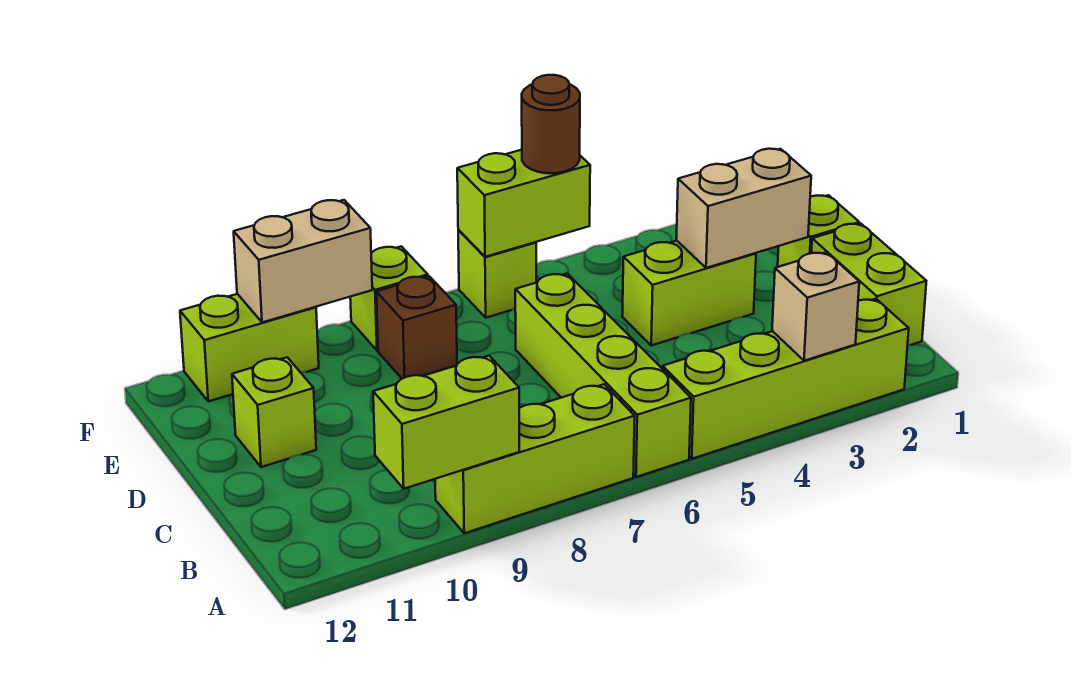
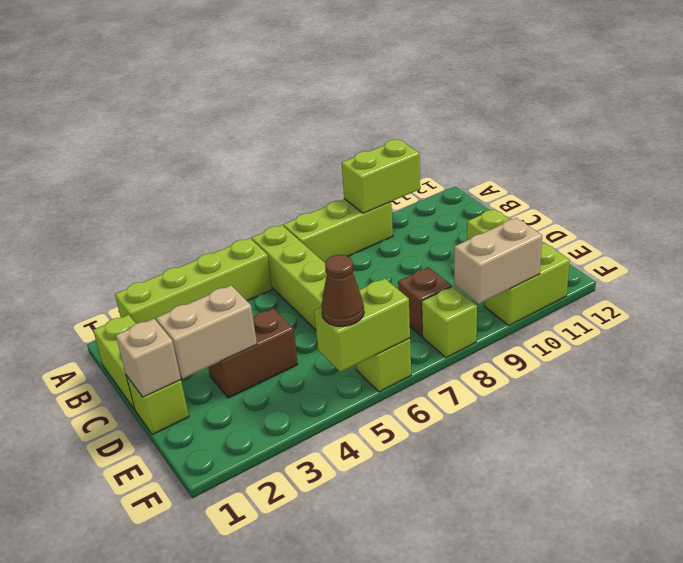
tan 1x1 brick [772,252,859,361] -> tan 1x1 brick moved to [116,319,181,397]
lime 1x2 brick [622,241,756,345] -> brown 1x2 brick [208,308,298,398]
brown 1x1 round brick [522,75,580,173] -> brown 1x1 cone [321,255,364,326]

